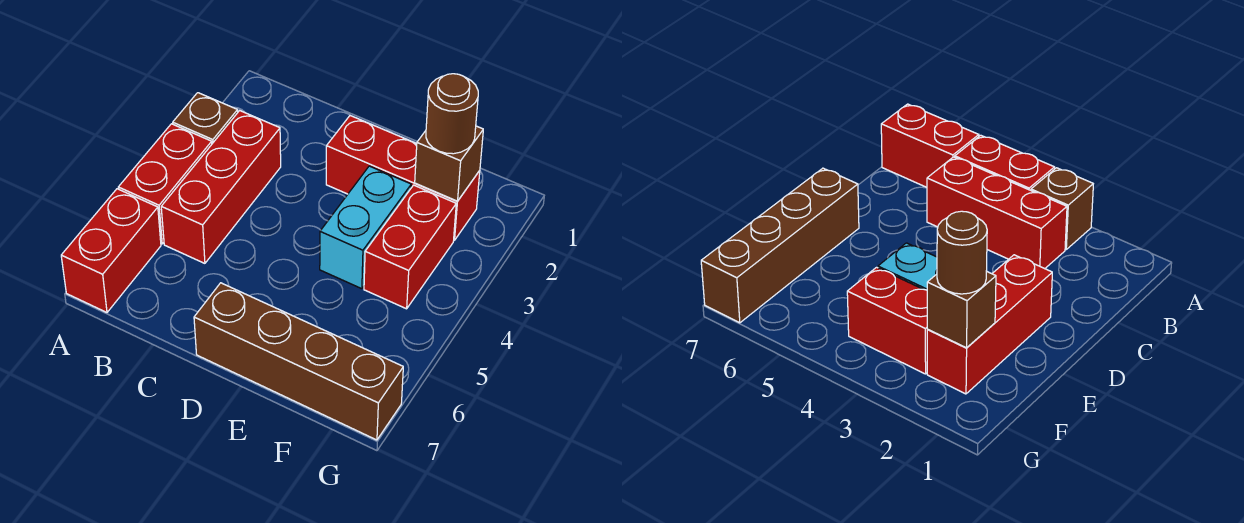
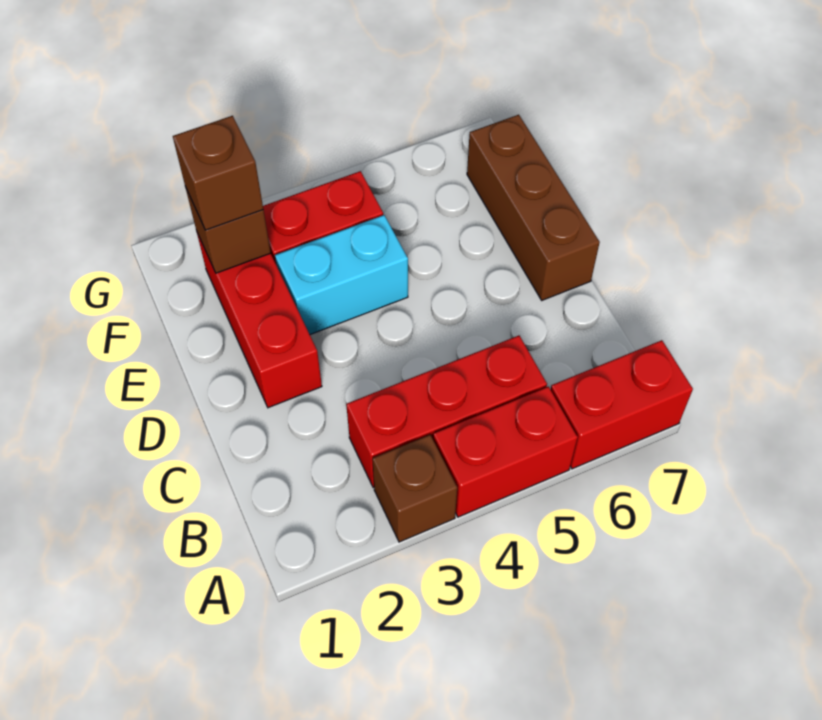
brown 1x4 brick [194,283,403,440] -> brown 1x3 brick [467,115,600,300]
brown 1x1 round brick [426,74,478,154] -> brown 1x1 brick [173,116,263,230]

